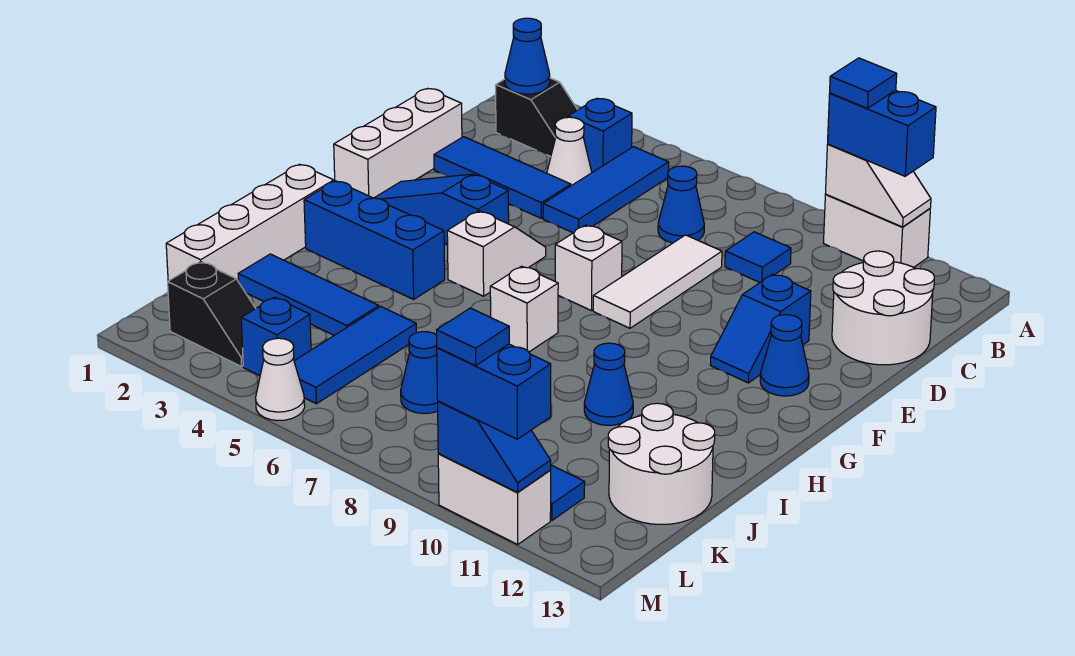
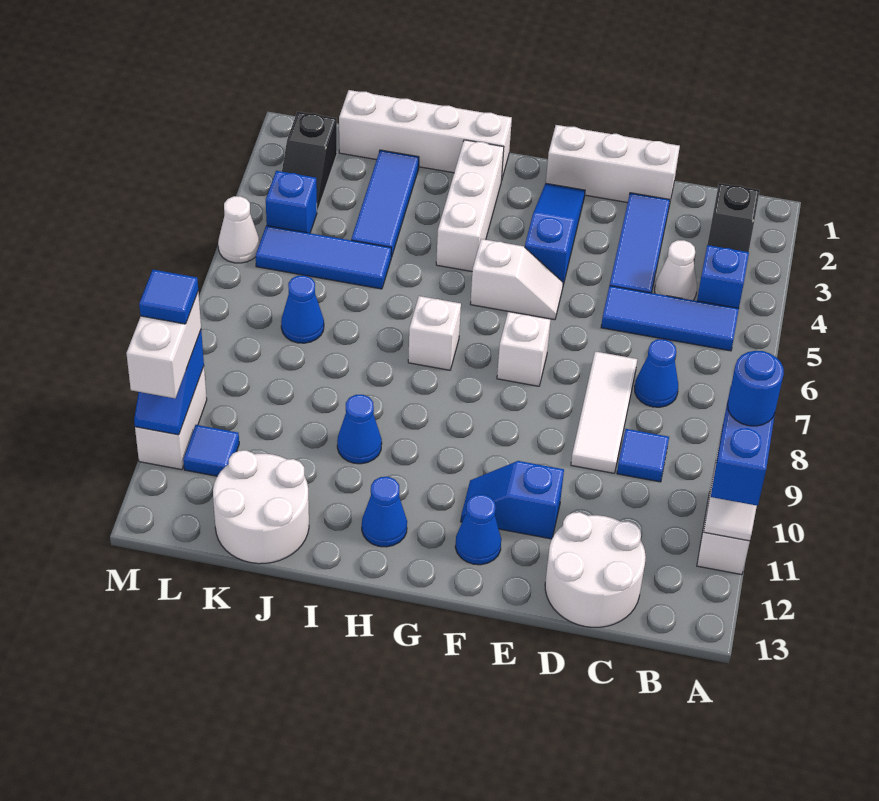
blue 1x1 tile [830,58,897,108] -> blue 1x1 round brick [728,351,784,426]
blue 1x1 cone [505,18,550,94] -> blue 1x1 cone moved to [362,477,407,547]
white 1x3 tile [593,235,722,328] -> white 1x3 tile turned to [571,351,637,473]
blue 1x3 brick [304,181,445,299] -> white 1x3 brick [436,140,504,271]
blue 1x2 brick [437,344,551,439] -> white 1x2 brick [126,292,201,398]

